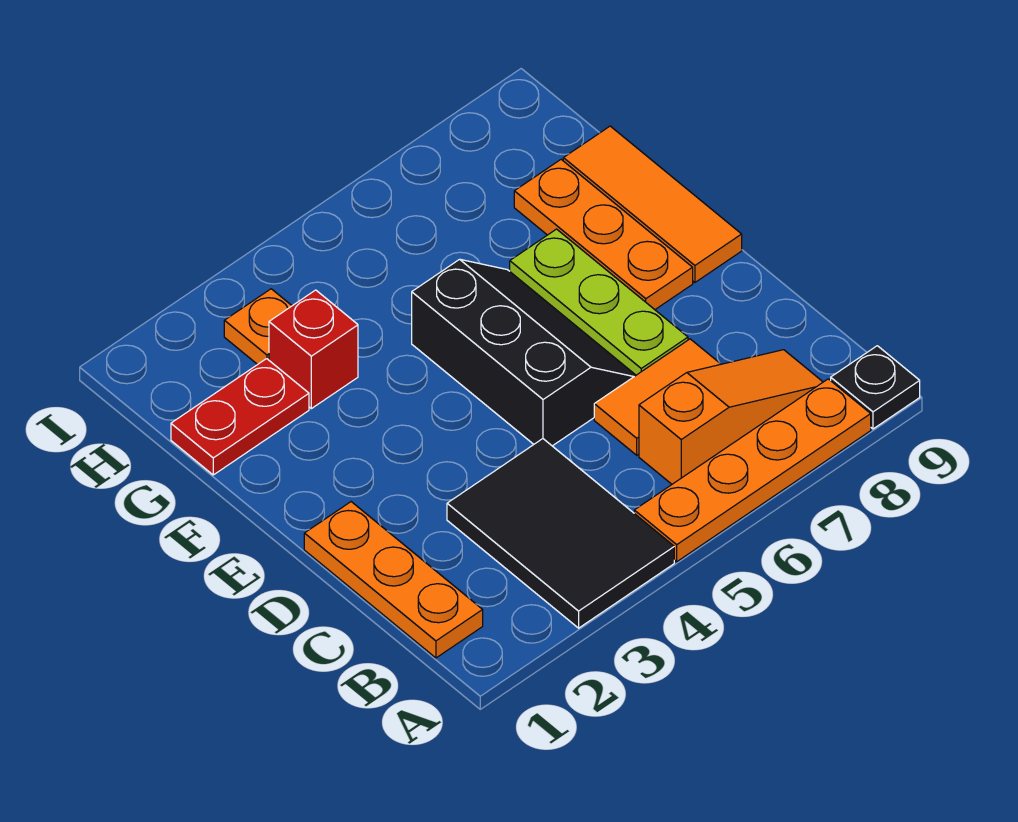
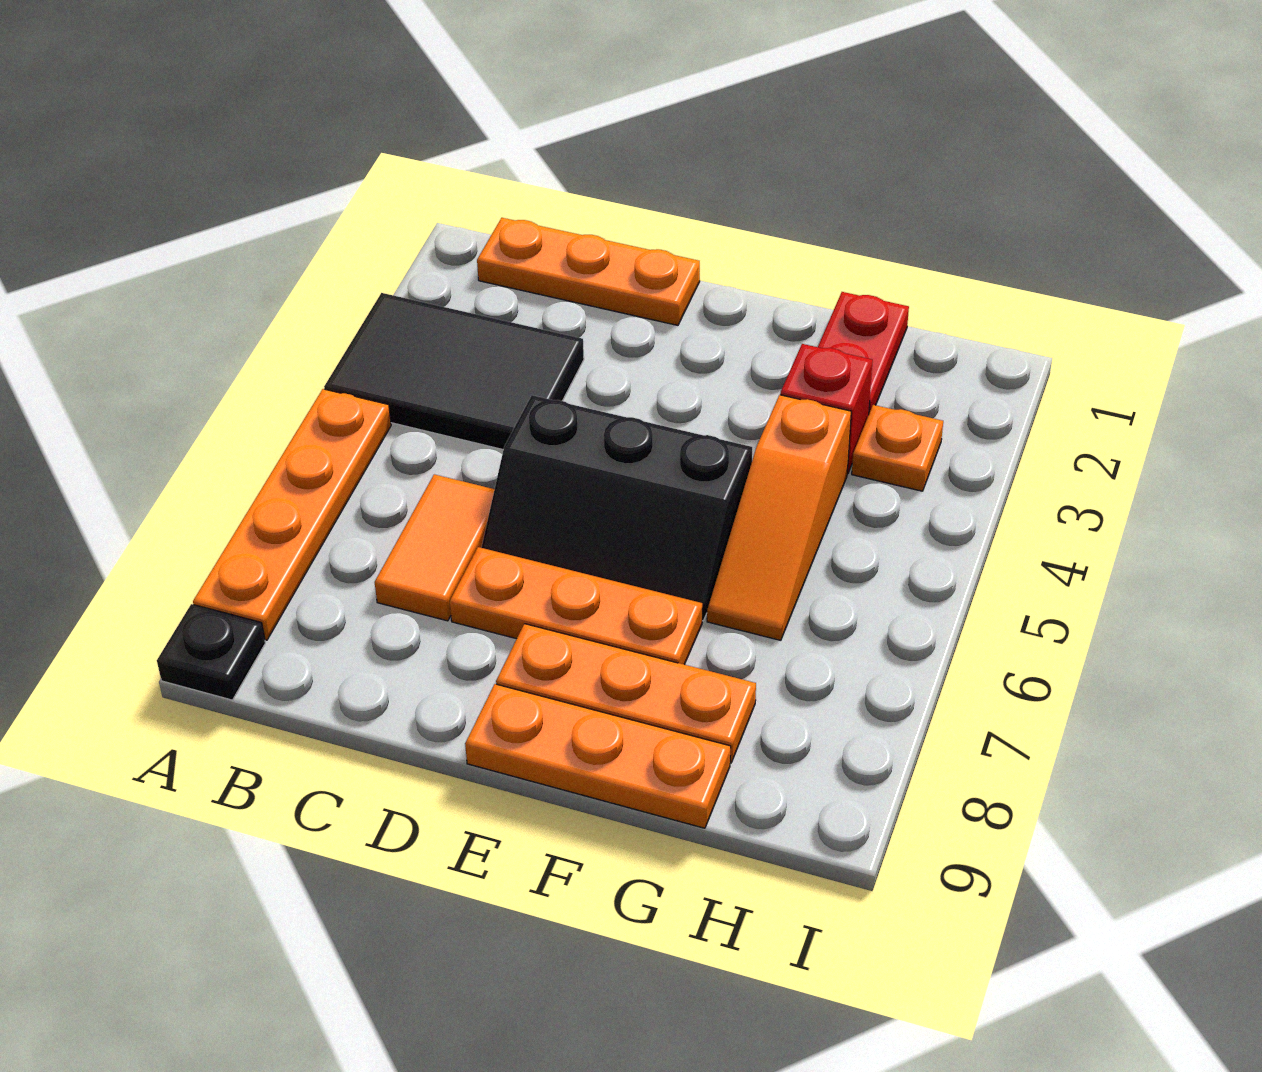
orange 1x3 slope [639,350,823,484] -> orange 1x3 slope moved to [707,395,851,640]
lime 1x3 plate [510,229,688,375] -> orange 1x3 plate [450,547,702,665]
orange 1x3 tile [563,126,742,282] -> orange 1x3 plate [465,684,731,828]

